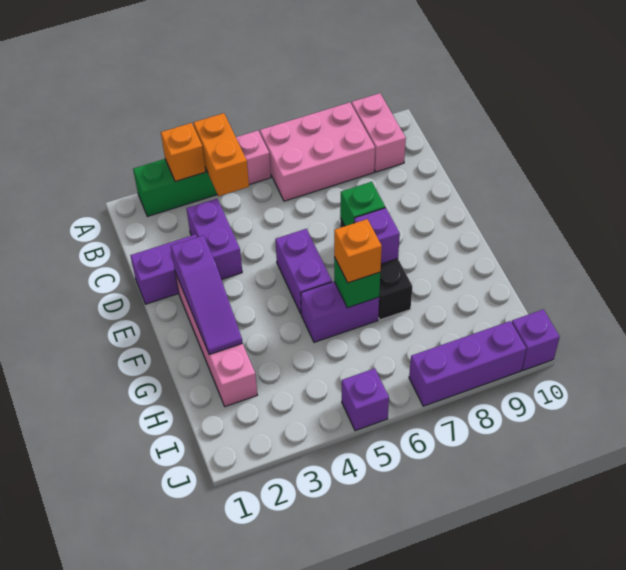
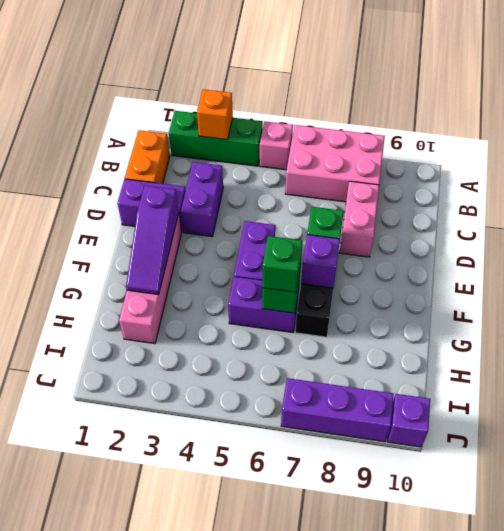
orange 1x2 brick [194,113,249,196] -> orange 1x2 brick moved to [125,130,170,184]
pink 1x2 brick [352,93,406,172] -> pink 1x2 brick moved to [340,181,379,257]
orange 1x1 brick [334,219,382,283] -> green 1x1 brick [262,236,303,292]
purple 1x1 brick [342,368,389,431] -> none

